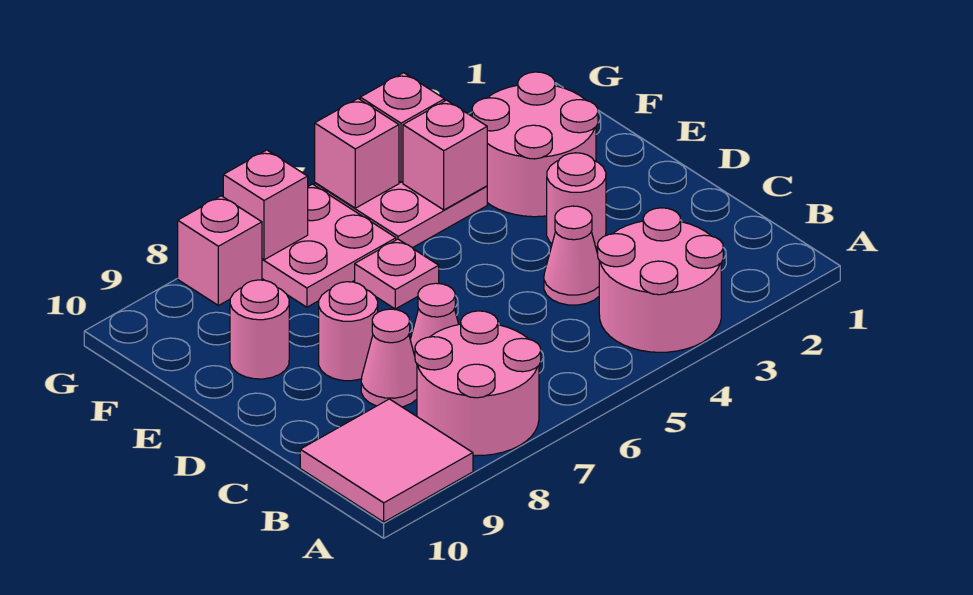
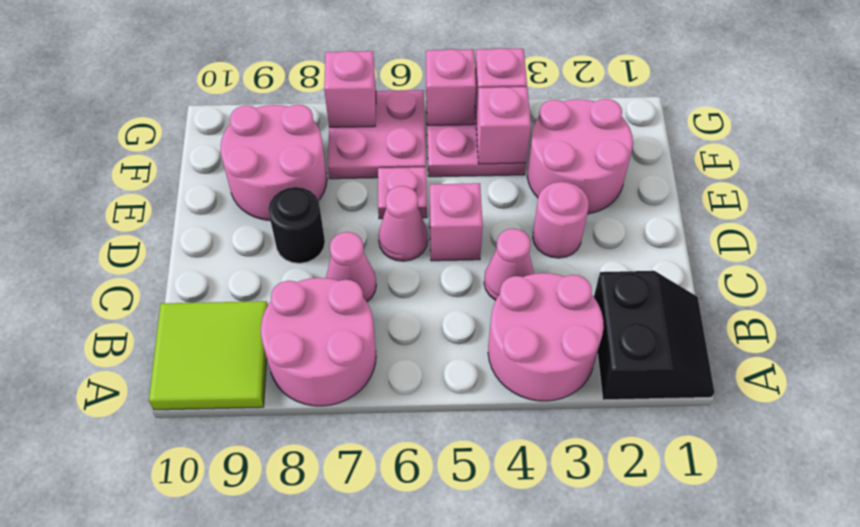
none -> black 2x2 slope [594,270,714,400]
pink 2x2 tile [300,399,473,522] -> lime 2x2 tile [149,301,268,410]
pink 1x1 cone [361,309,417,407] -> pink 1x1 cone moved to [378,186,428,261]
pink 1x1 round brick [319,282,378,381] -> black 1x1 round brick [268,187,325,263]
pink 1x1 round brick [230,280,289,379] -> pink 2x2 round brick [221,104,327,220]
pink 1x1 brick [178,196,262,305] -> pink 1x1 brick moved to [430,183,483,261]

